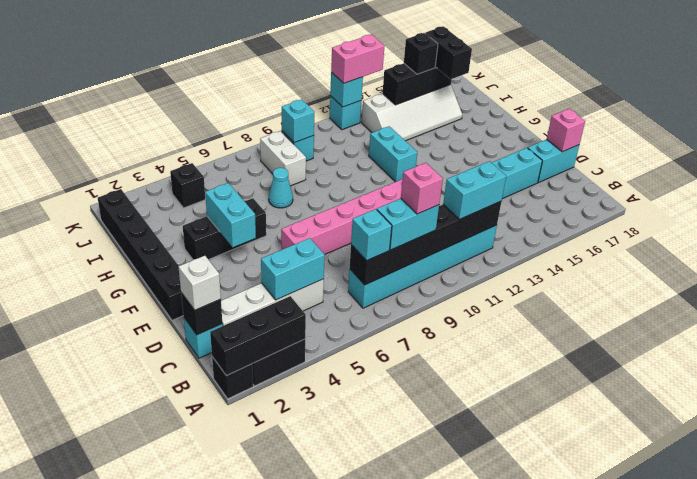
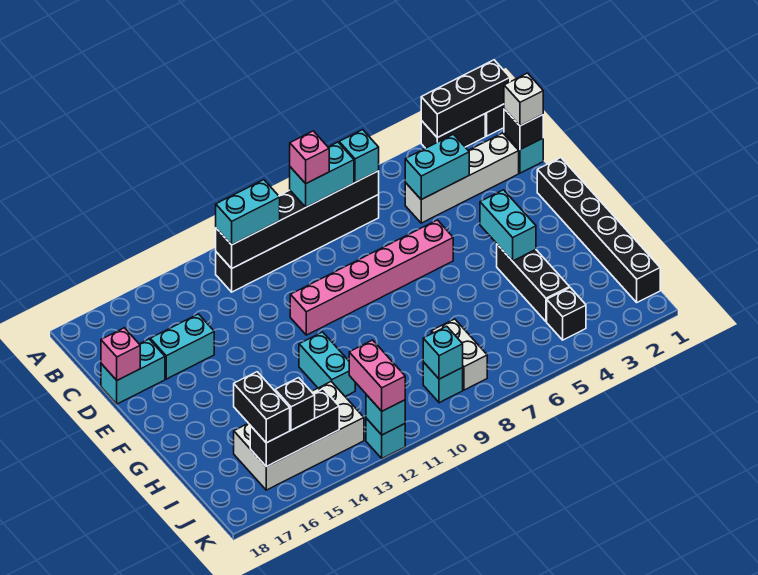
cyan 1x6 brick [348,225,497,308] -> black 1x6 brick [216,195,379,292]
black 1x3 brick [183,198,266,260] -> black 1x3 brick turned to [497,244,569,322]
cyan 1x1 cone [269,168,293,208] -> none
white 2x4 slope [362,84,462,141] -> white 2x4 brick [234,382,364,490]
pink 1x2 brick [331,35,384,83] -> pink 1x2 brick turned to [349,340,405,411]

